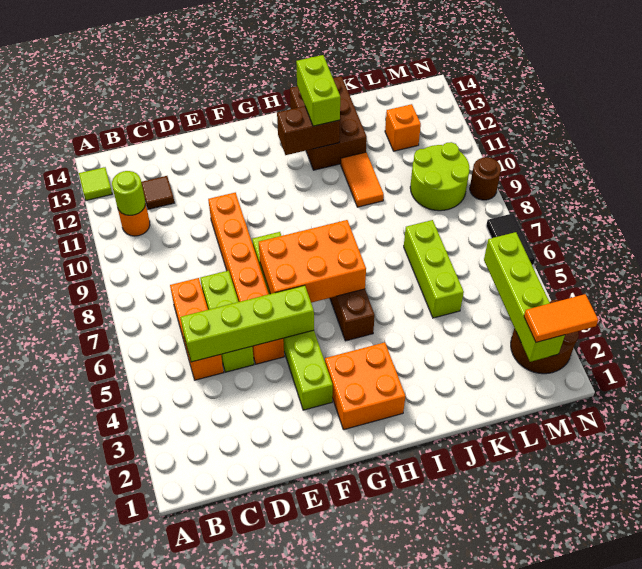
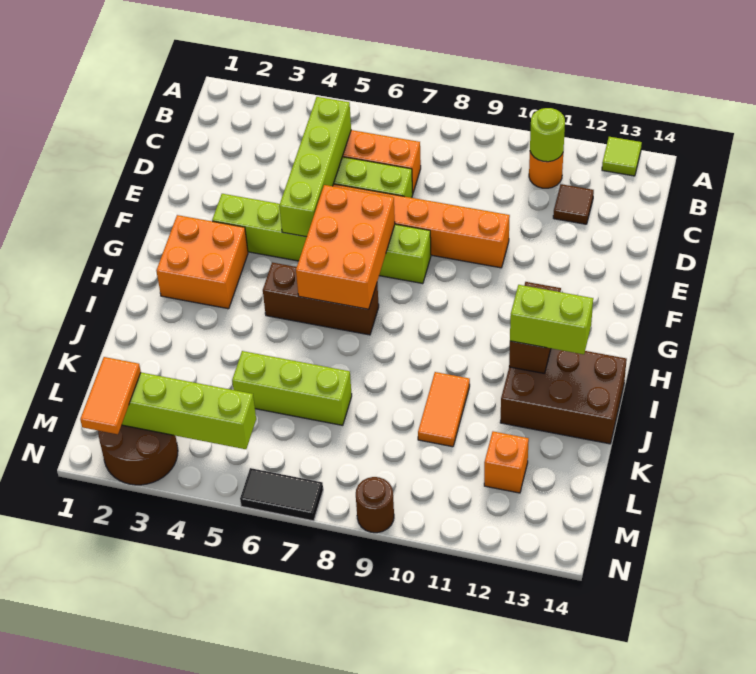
orange 1x2 tile [341,152,384,207] -> orange 1x2 tile turned to [418,372,470,447]
lime 2x2 round brick [410,142,470,211] -> none

